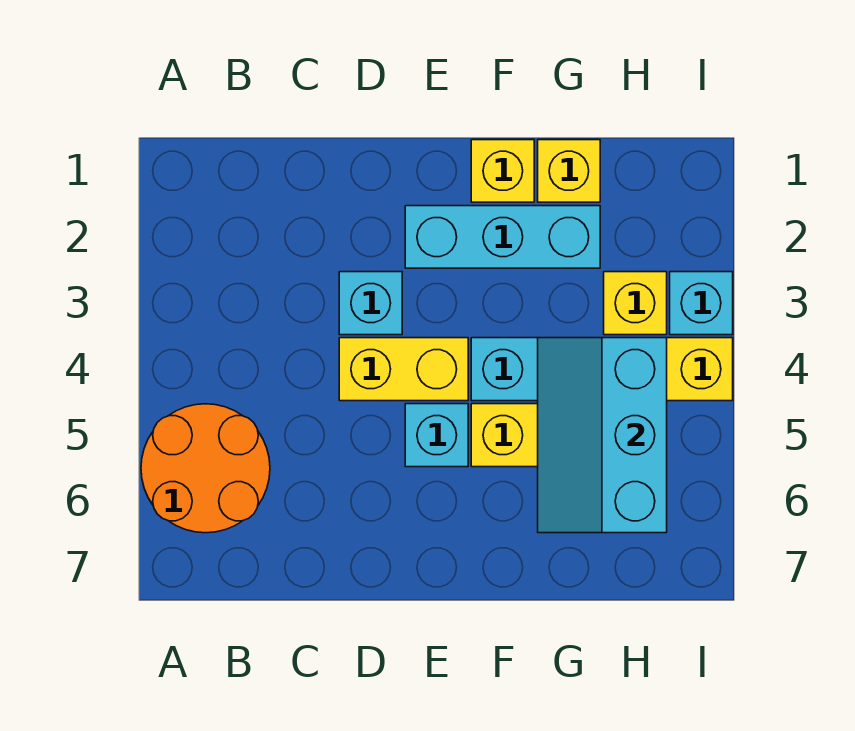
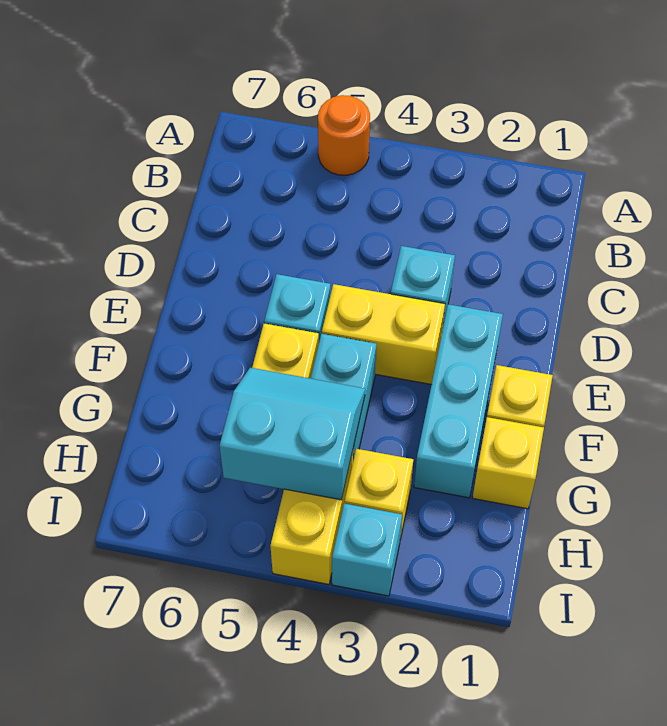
orange 2x2 round brick [141,404,270,533] -> orange 1x1 round brick [318,95,370,175]
yellow 1x2 brick [339,338,468,401] -> yellow 1x2 brick turned to [322,284,445,385]
cyan 2x3 slope [538,338,667,533] -> cyan 2x2 slope [220,368,365,500]

